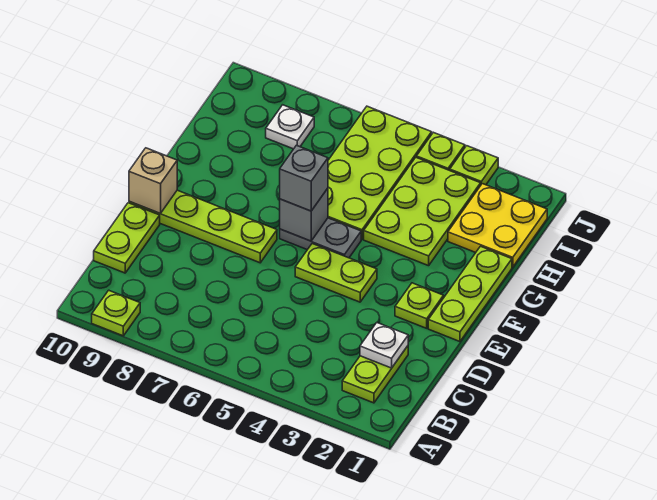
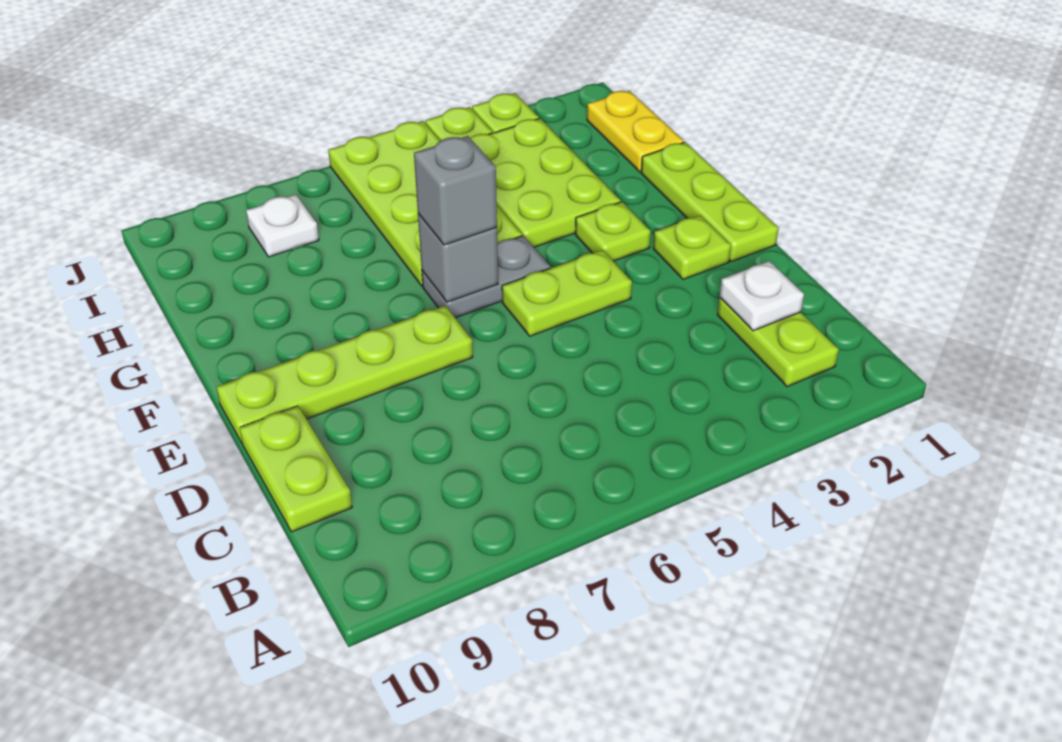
lime 1x1 plate [92,290,140,336] -> lime 1x1 plate moved to [575,202,651,261]
tan 1x1 brick [129,148,177,213] -> none
yellow 2x2 plate [448,184,547,267] -> yellow 1x2 plate [587,91,684,172]

